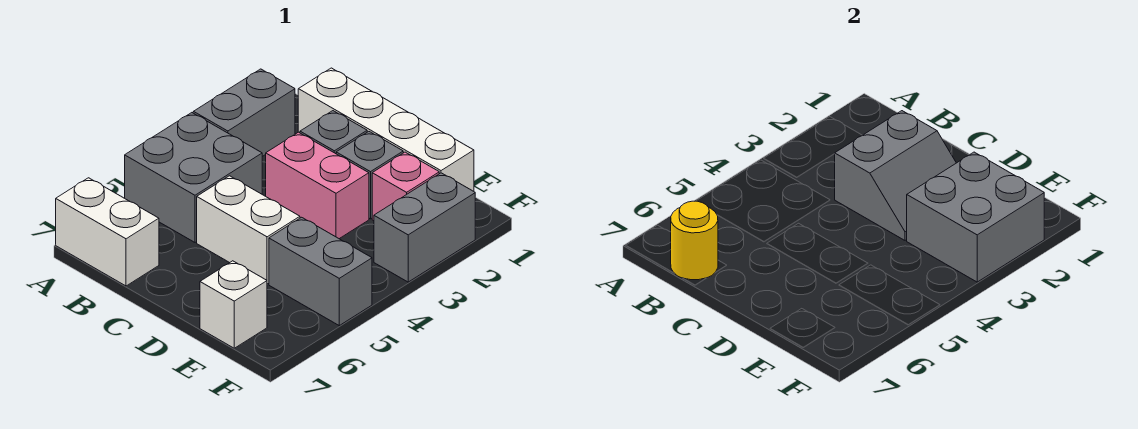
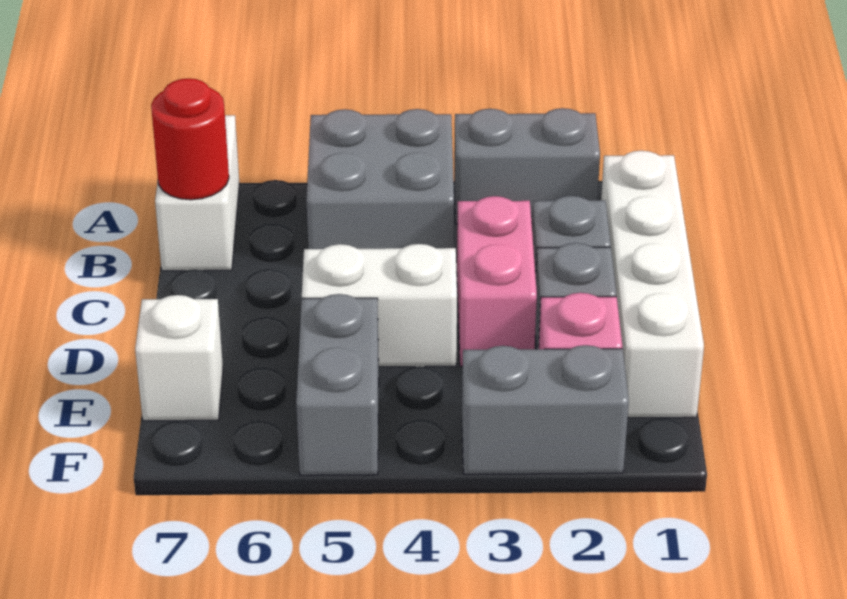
yellow 1x1 round brick [671,201,718,280] -> red 1x1 round brick [151,78,229,200]
grey 2x2 slope [835,111,956,240] -> none
white 1x2 brick [197,176,300,284] -> white 1x2 brick turned to [302,244,457,367]
grey 2x2 brick [907,152,1044,282] -> none

